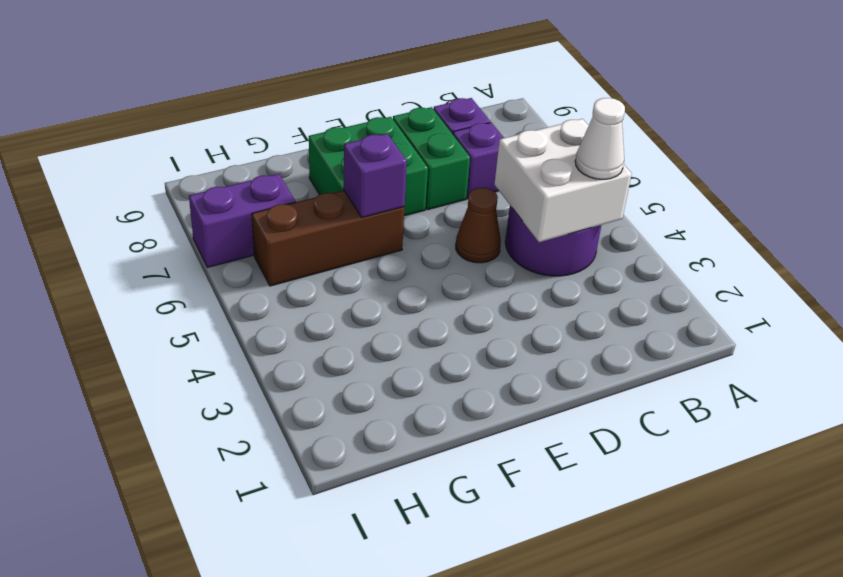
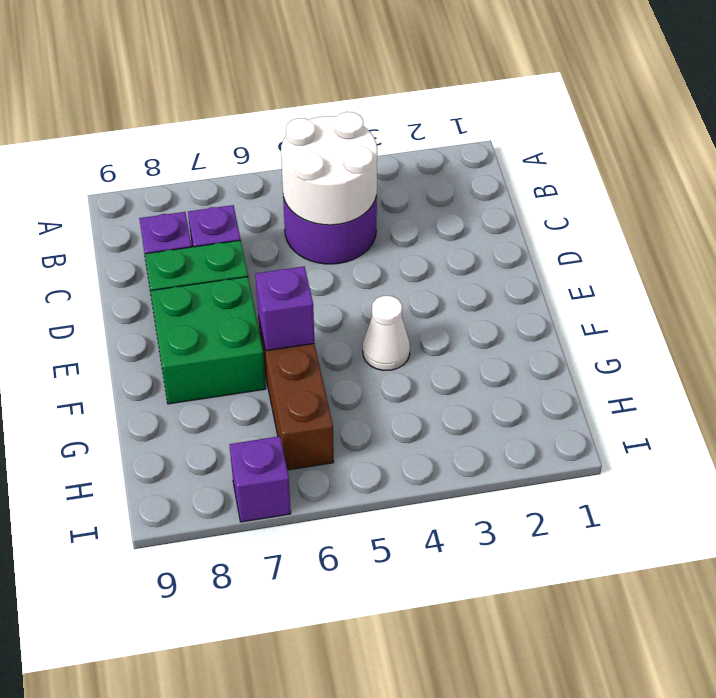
white 2x2 brick [494,119,632,242] -> white 2x2 round brick [281,112,377,225]
white 1x1 cone [575,98,625,179] -> white 1x1 cone moved to [363,296,410,370]
brown 1x1 cone [456,188,501,263] -> none
purple 1x2 brick [189,174,295,267] -> purple 1x1 brick [229,436,291,522]

